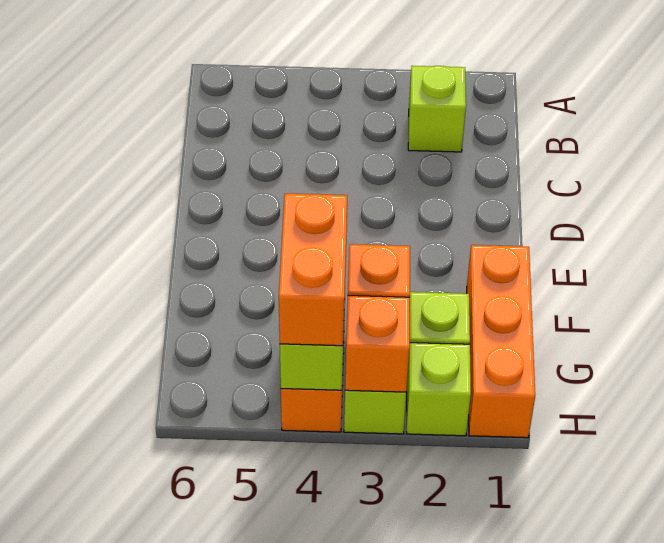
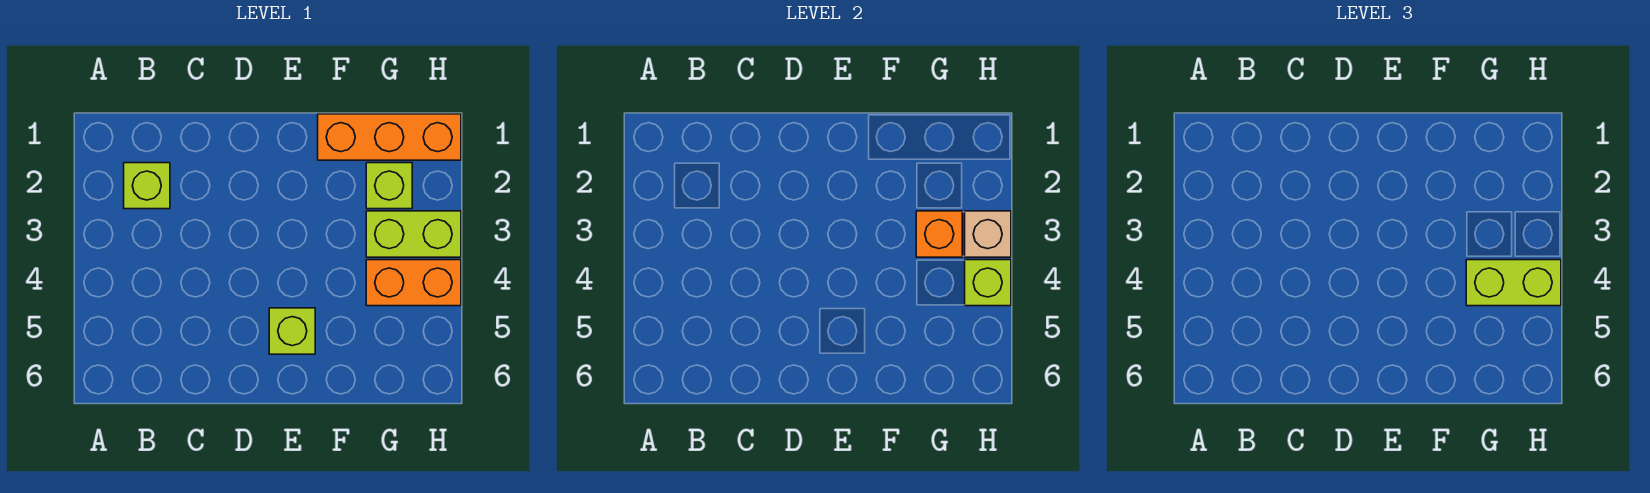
orange 1x2 brick [279,194,347,346] -> lime 1x2 brick [1466,260,1561,306]
lime 1x1 brick [407,343,471,436] -> lime 1x1 brick moved to [269,308,315,354]
orange 1x1 brick [345,296,410,392] -> tan 1x1 brick [965,211,1011,257]

